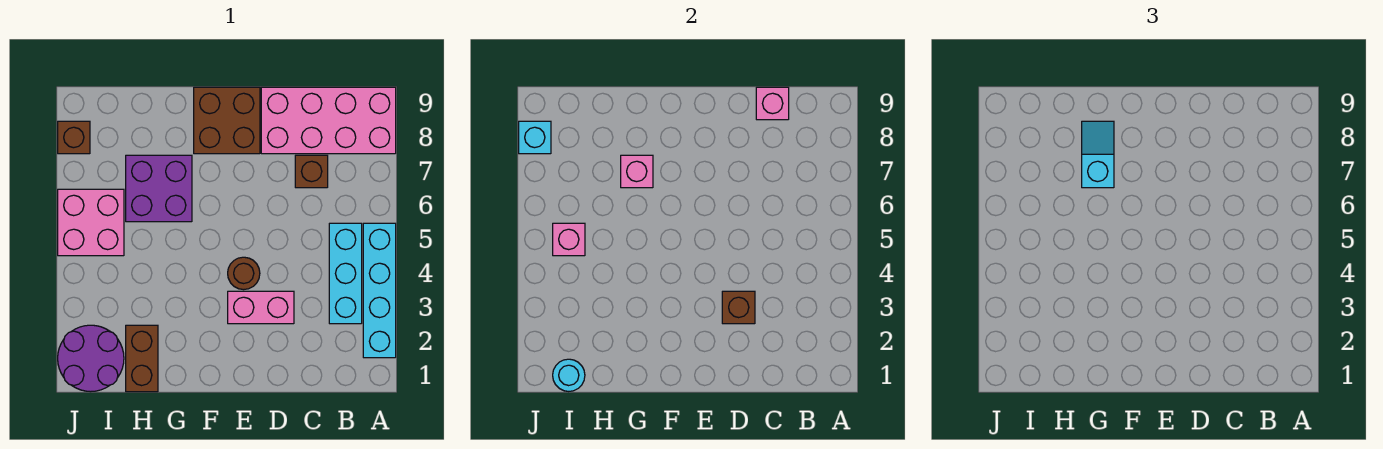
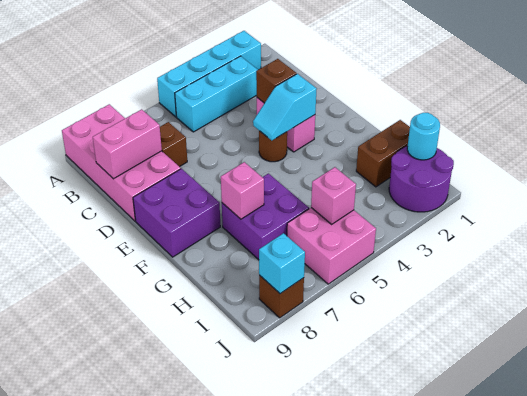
pink 1x1 brick [756,87,789,120] -> pink 1x2 brick [93,109,162,179]
brown 2x2 brick [194,87,260,154] -> purple 2x2 brick [133,169,220,257]
cyan 1x2 slope [1082,121,1114,188] -> cyan 1x2 slope moved to [253,74,317,140]

